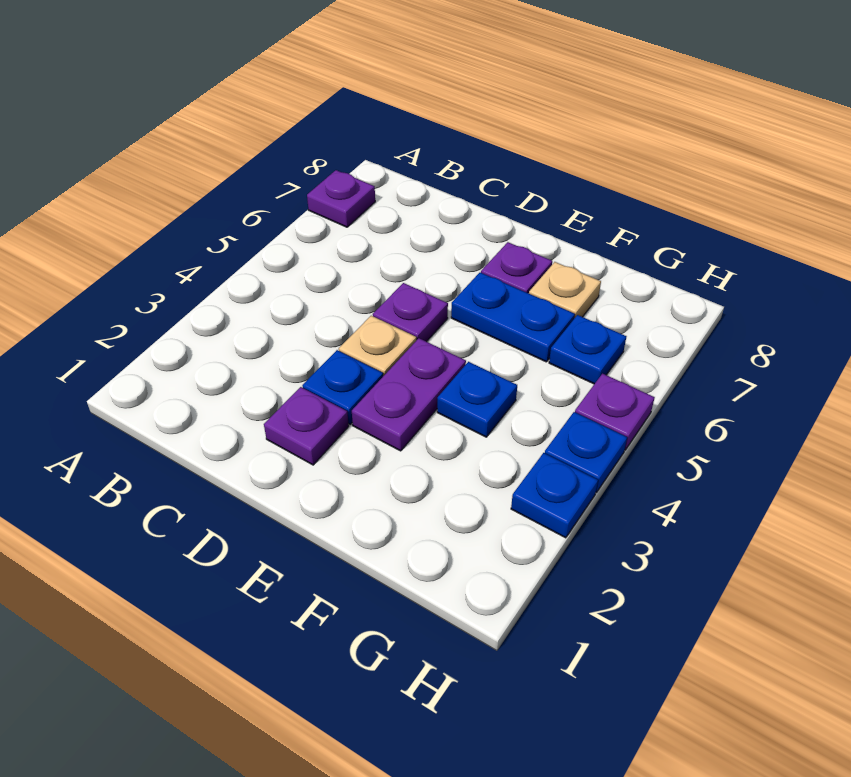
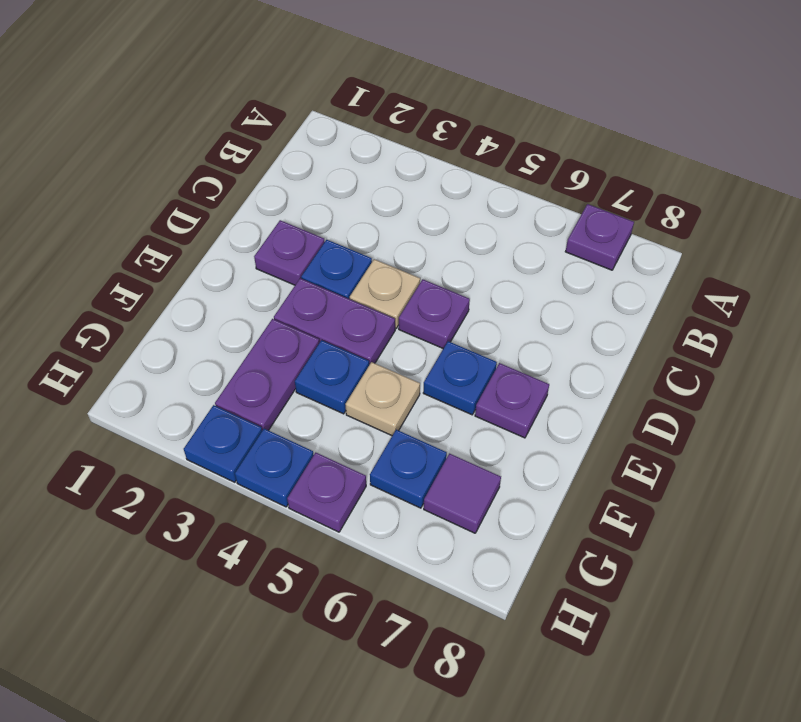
blue 1x2 plate [451,272,575,362] -> blue 1x1 plate [423,341,497,415]
none -> purple 1x2 plate [215,319,319,431]
tan 1x1 plate [529,262,601,318] -> tan 1x1 plate moved to [345,362,420,436]
none -> purple 1x1 tile [424,454,501,533]

